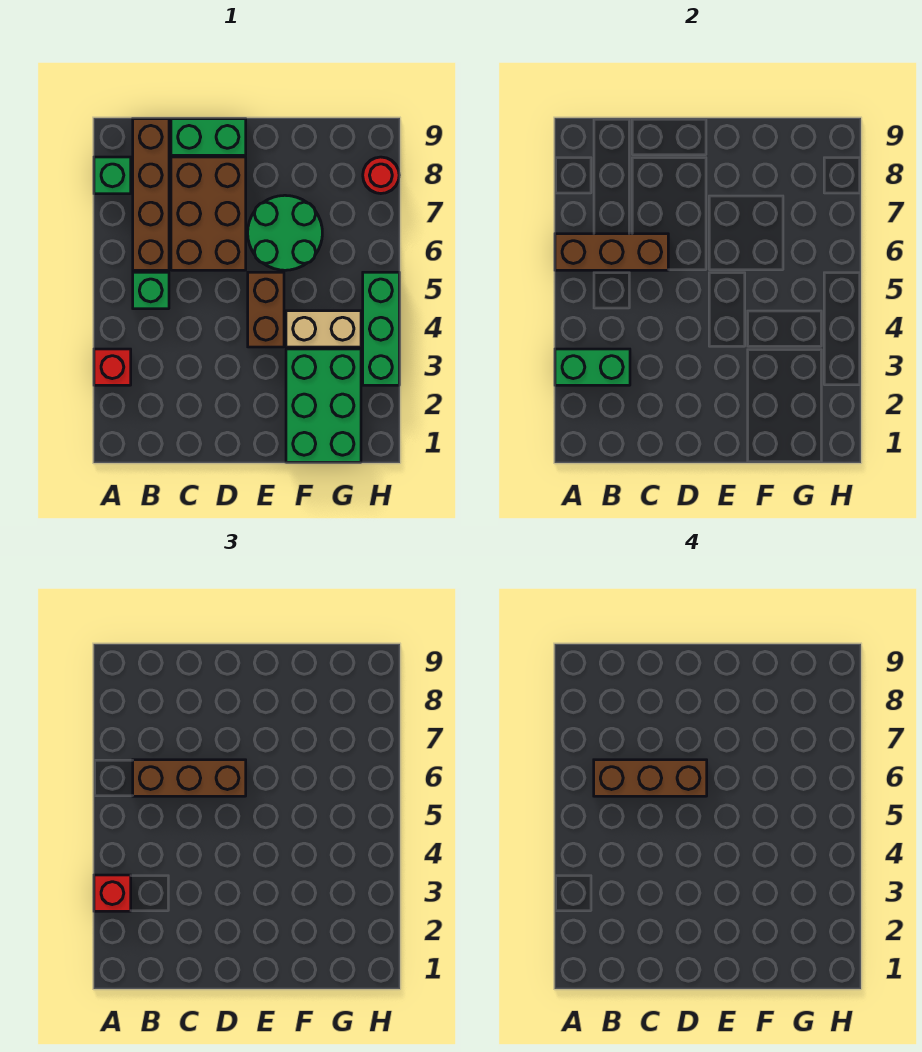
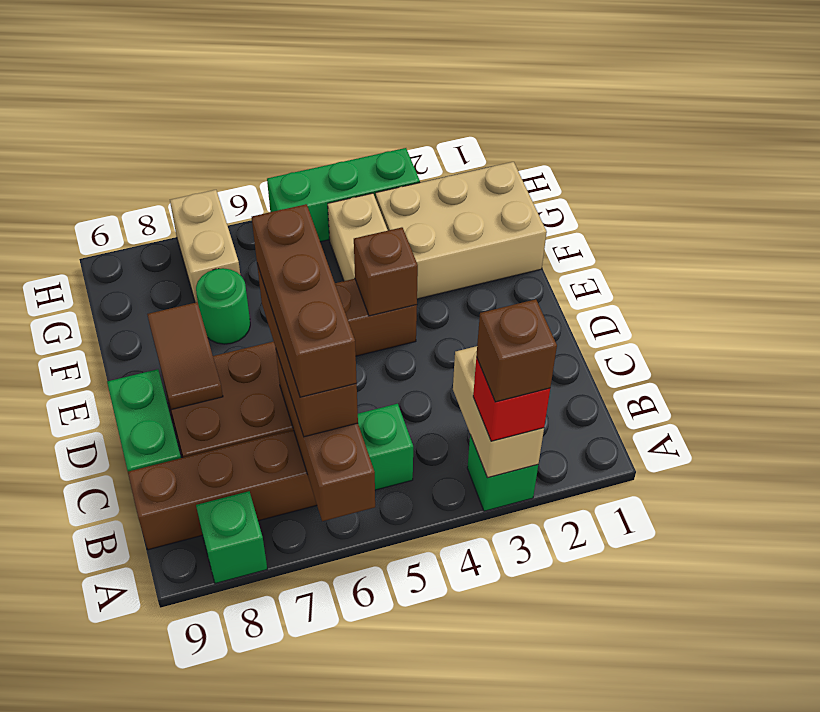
red 1x1 brick [94,349,131,385] -> green 1x1 brick [467,435,538,511]
green 1x2 brick [555,349,630,385] -> tan 1x2 brick [453,346,544,478]
none -> brown 1x1 brick [476,299,557,402]
none -> brown 1x2 tile [147,302,223,410]
none -> brown 1x1 brick [354,227,418,316]
green 2x2 round brick [248,195,322,270] -> green 1x1 round brick [196,268,250,344]
green 2x3 brick [286,349,361,462] -> tan 2x3 brick [376,162,547,299]
none -> tan 1x2 brick [170,190,240,303]
red 1x1 round brick [363,157,399,194] -> none

